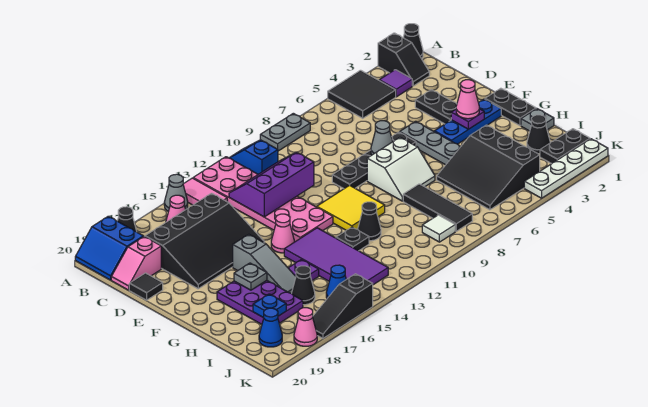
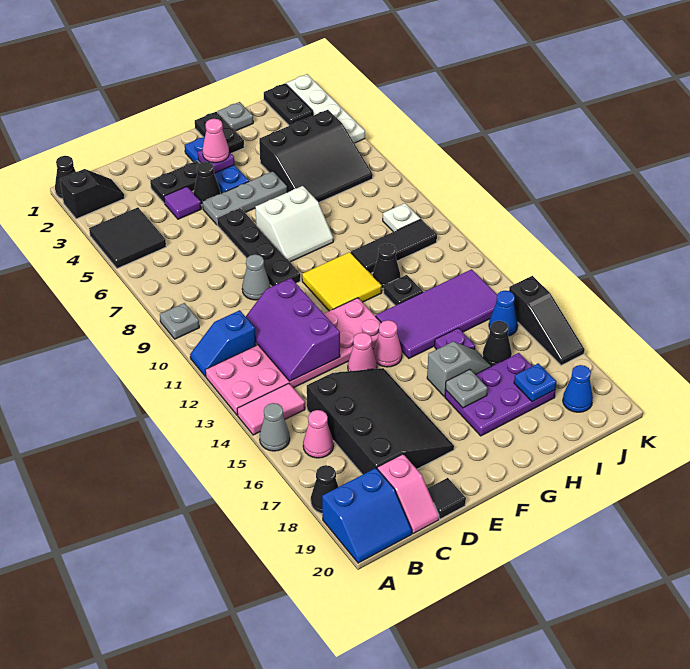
grey 1x2 plate [260,113,310,151] -> grey 1x1 plate [160,303,199,339]
purple 1x1 tile [379,70,412,97] -> purple 1x1 tile moved to [164,187,201,219]
grey 1x1 cone [371,121,393,155] -> grey 1x1 cone moved to [242,254,270,300]
black 1x2 plate [485,88,536,126] -> black 1x2 plate turned to [195,112,244,153]
white 2x2 slope [367,137,435,201] -> white 2x2 slope turned to [255,186,333,262]
grey 1x3 slope [233,234,296,294] -> grey 1x2 slope [427,342,491,397]
black 1x3 tile [403,184,472,231] -> black 1x3 tile moved to [351,219,437,273]
black 1x1 cone [527,115,550,154] -> black 1x1 cone moved to [194,161,220,205]
white 1x1 tile [422,215,455,242] -> white 1x1 plate [383,203,421,232]
pink 1x1 cone [294,308,317,346] -> pink 1x1 cone moved to [348,333,377,371]

